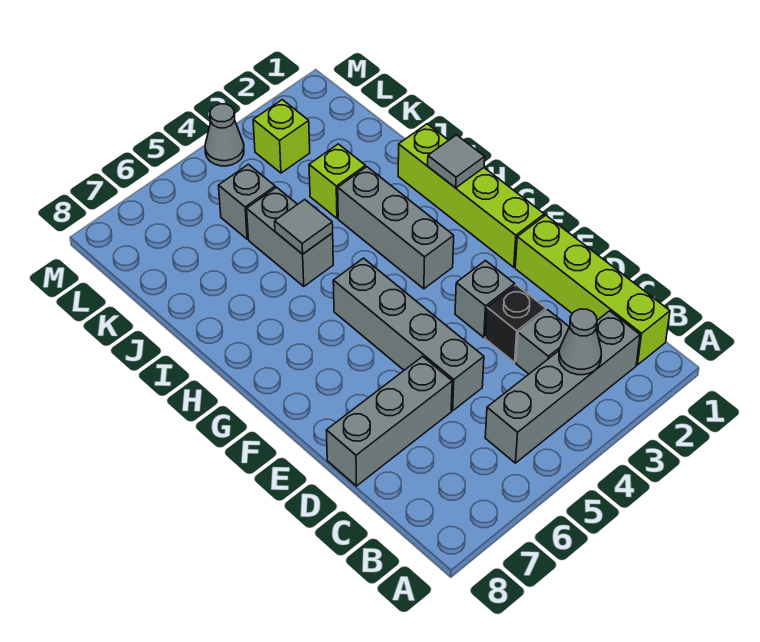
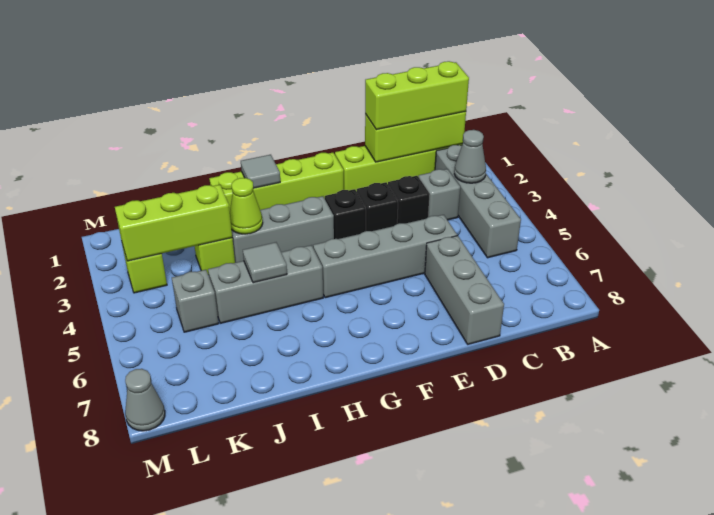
none -> lime 1x3 brick [365,111,466,162]
none -> lime 1x3 brick [365,61,469,130]
grey 1x1 brick [455,261,515,337] -> black 1x1 brick [357,182,398,231]
none -> black 1x1 brick [325,189,366,239]
none -> lime 1x1 cone [230,178,263,234]
grey 1x2 brick [247,187,333,286] -> grey 1x3 brick [208,245,323,323]
none -> lime 1x3 brick [115,185,232,261]
grey 1x1 cone [205,104,244,166] -> grey 1x1 cone moved to [125,369,165,431]

